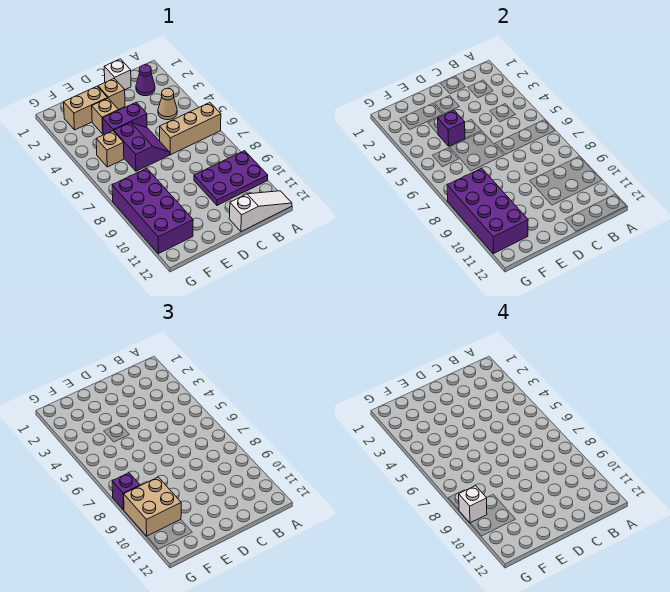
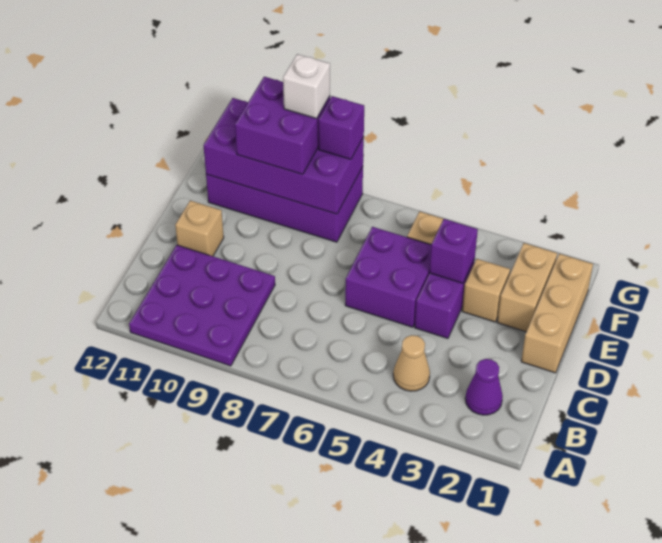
tan 1x3 brick [160,103,221,155] -> tan 1x3 brick moved to [521,254,593,373]
purple 2x3 plate [194,151,268,205] -> purple 3x3 plate [129,245,275,366]
white 1x3 slope [229,191,292,232] -> none
white 1x1 brick [104,59,131,90] -> none
tan 1x1 brick [98,79,125,109] -> tan 1x1 brick moved to [175,201,224,256]
purple 2x2 slope [114,122,170,171] -> purple 2x2 brick [345,227,431,327]
tan 2x2 brick [124,477,181,536] -> purple 2x2 brick [235,77,330,174]

